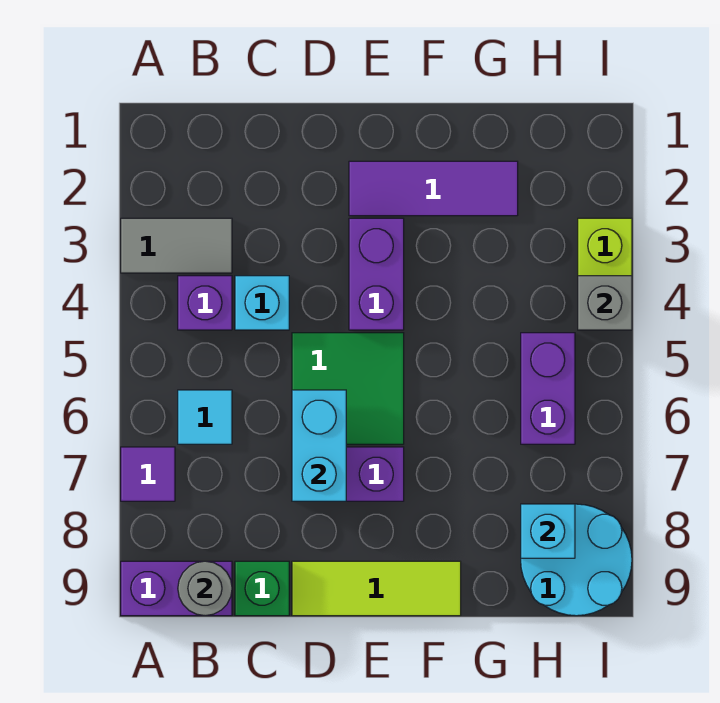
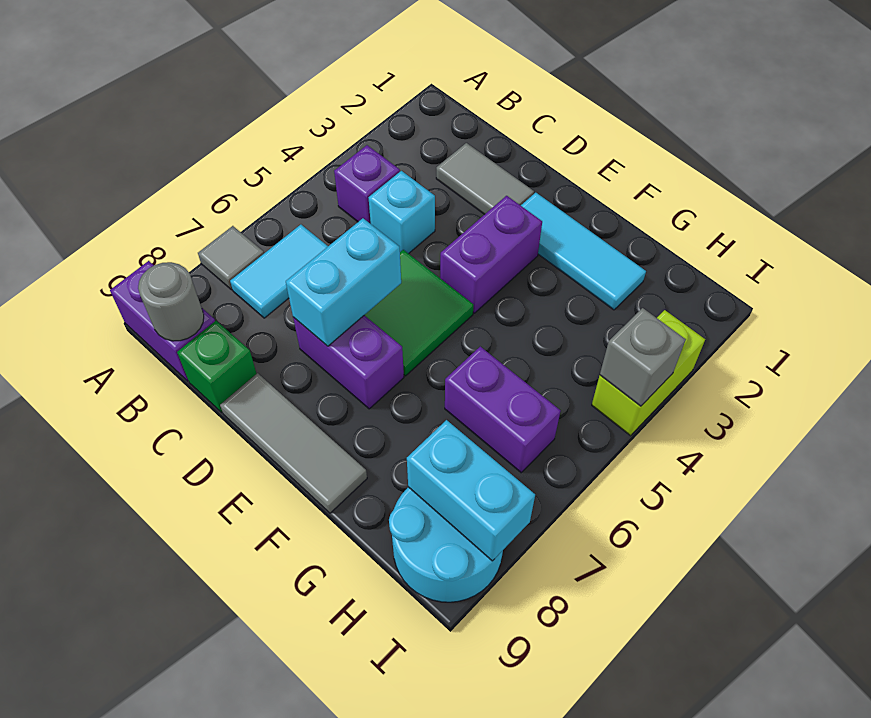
grey 1x2 tile [121,218,232,273] -> grey 1x2 tile moved to [436,143,534,214]
purple 1x1 tile [121,447,175,501] -> grey 1x1 tile [198,226,264,290]
cyan 1x1 tile [178,390,232,444] -> cyan 1x2 tile [230,225,328,318]
lime 1x3 tile [292,561,461,616] -> grey 1x3 tile [220,373,367,513]
purple 1x3 tile [349,161,518,216] -> cyan 1x3 tile [521,193,646,310]
purple 1x2 brick [521,333,575,444] -> purple 1x2 brick turned to [445,347,561,473]
cyan 1x1 brick [521,504,575,558] -> cyan 1x2 brick [407,420,535,561]

